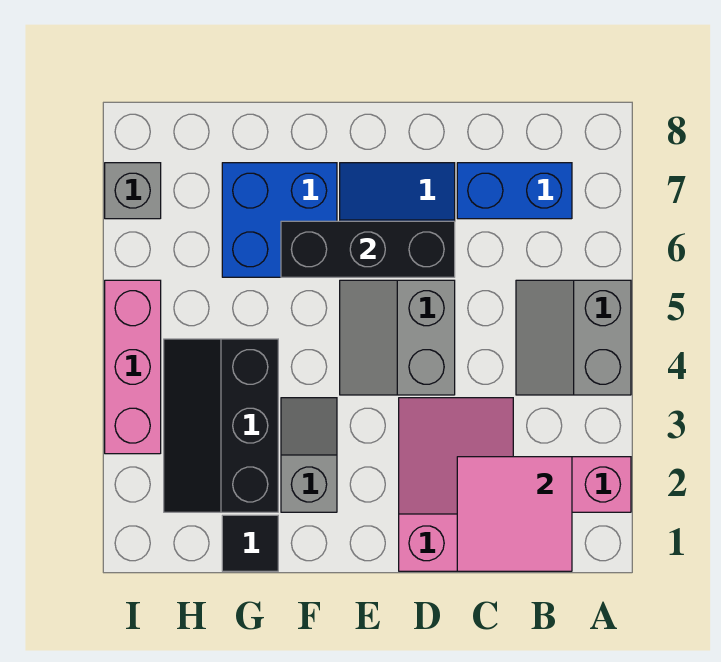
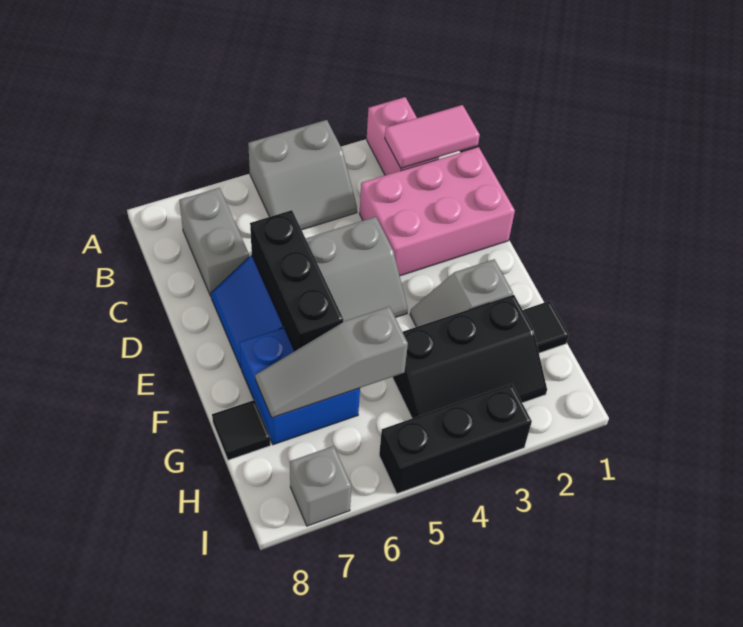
pink 2x2 tile [457,457,572,571] -> pink 1x2 tile [385,105,480,169]
blue 1x2 brick [457,163,572,219] -> grey 1x2 brick [179,188,249,296]
pink 2x3 slope [399,398,513,571] -> pink 2x3 brick [360,147,515,276]
none -> grey 1x3 slope [255,306,408,418]
none -> black 1x1 tile [212,400,271,460]
pink 1x3 brick [105,280,161,454] -> black 1x3 brick [379,384,532,494]

